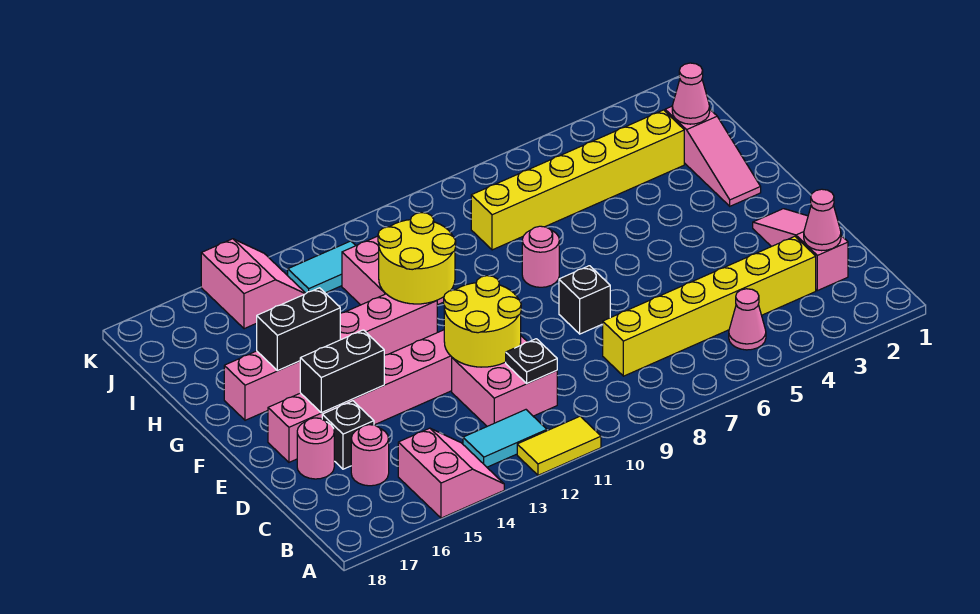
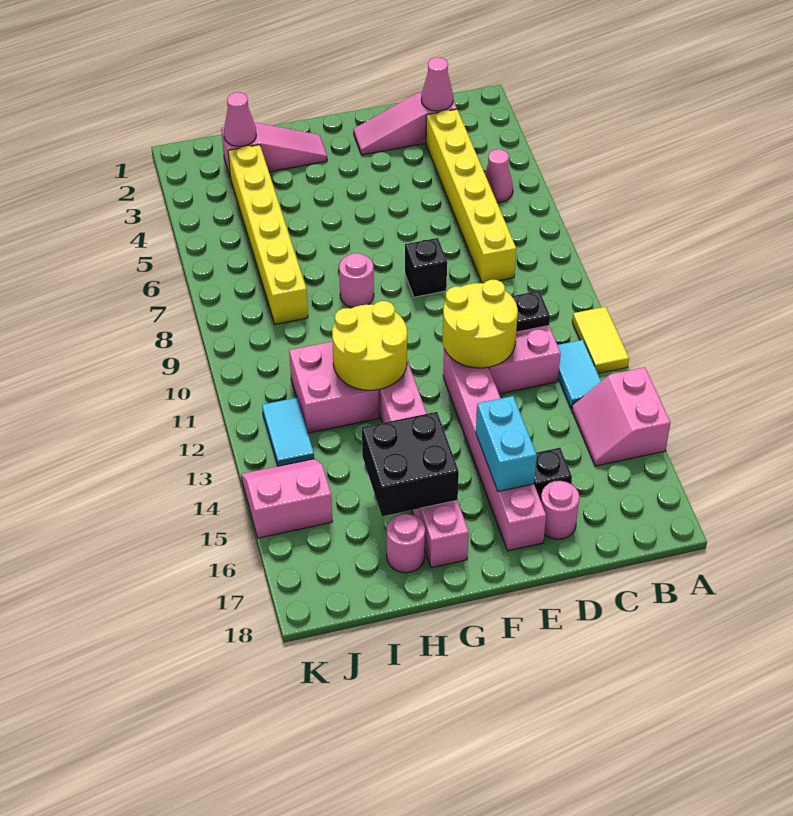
pink 2x2 slope [398,428,504,518] -> pink 2x2 slope turned to [572,367,670,466]
pink 1x1 round brick [351,425,389,486] -> pink 1x1 round brick moved to [387,514,425,573]
black 1x2 brick [300,330,384,413] -> cyan 1x2 brick [476,396,537,492]
black 1x2 brick [257,288,340,371] -> black 2x2 brick [362,412,459,516]

